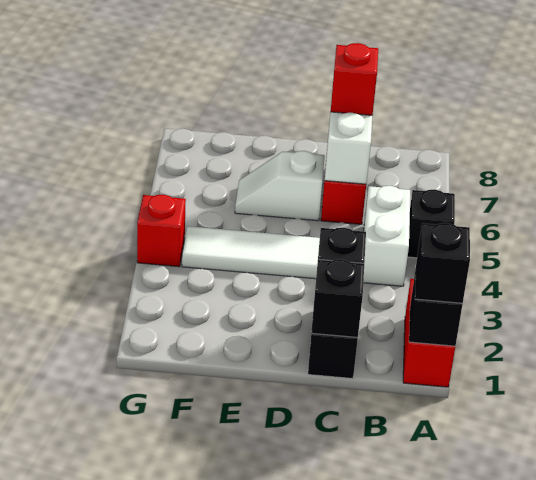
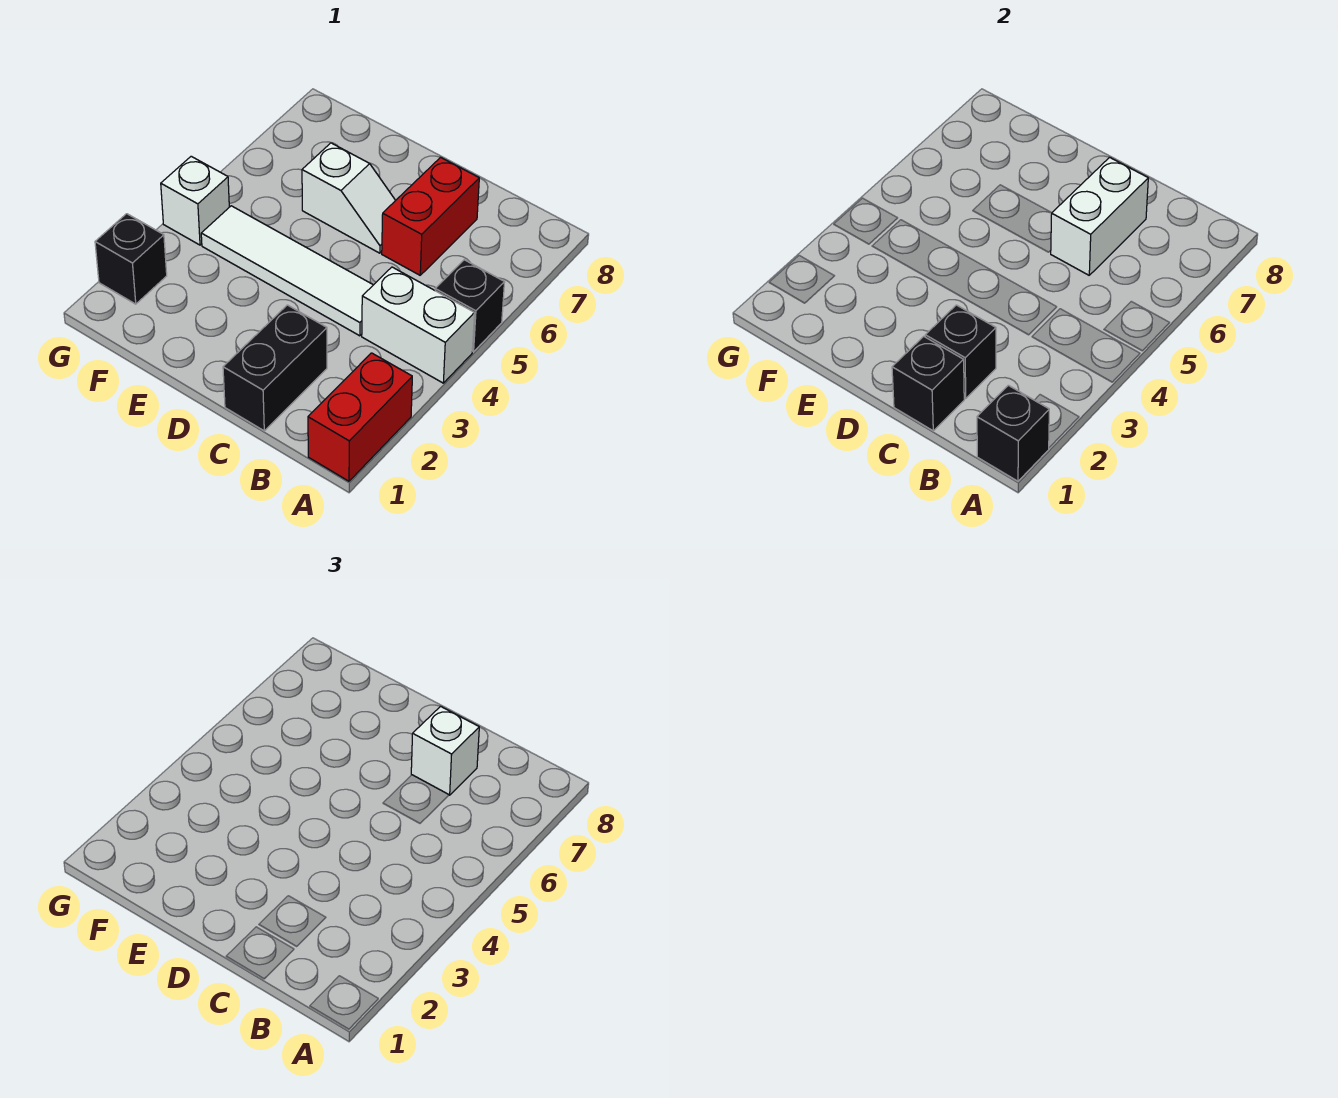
black 1x1 brick [415,223,470,303] -> black 1x1 brick moved to [95,214,167,304]
white 1x2 brick [363,186,410,286] -> white 1x2 brick turned to [362,267,474,383]
red 1x1 brick [331,43,378,115] -> white 1x1 brick [411,706,479,795]
white 1x2 slope [235,151,325,221] -> white 1x2 slope turned to [302,143,396,253]
red 1x1 brick [137,195,186,267] -> white 1x1 brick [161,156,229,245]

